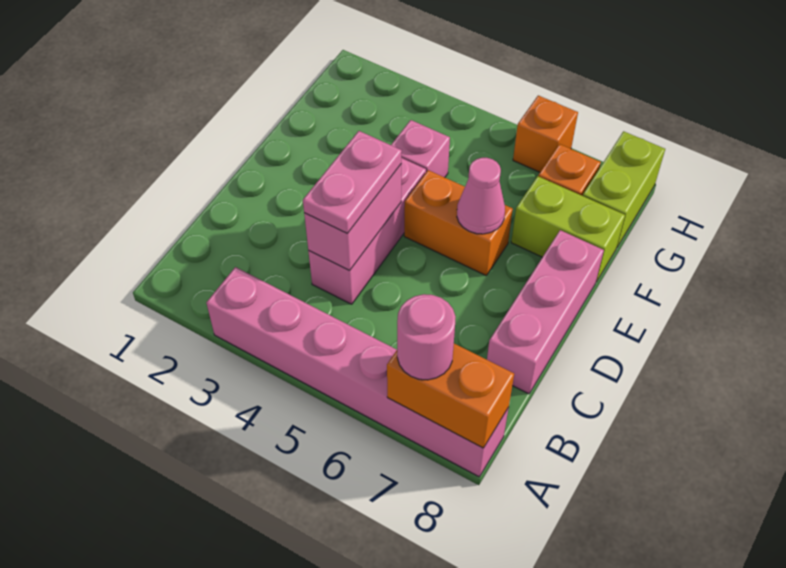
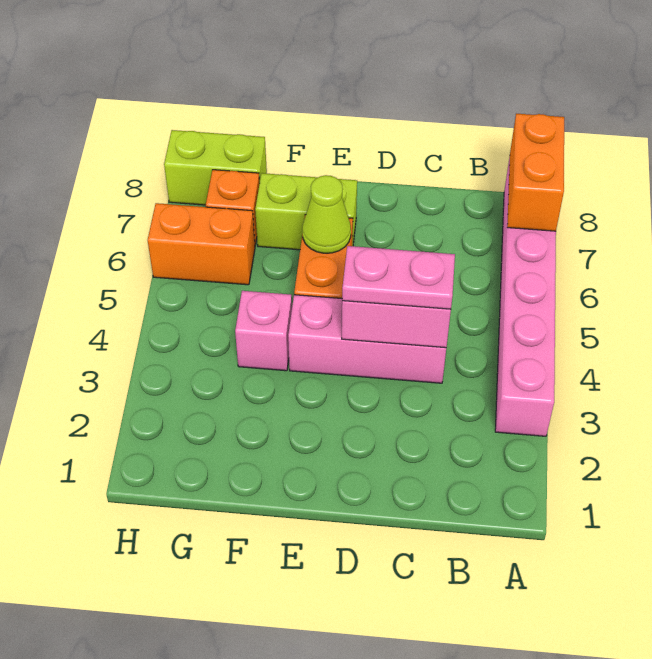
pink 1x1 round brick [397,294,456,380] -> none
pink 1x3 brick [487,230,604,394] -> none
pink 1x1 cone [457,158,505,234] -> lime 1x1 cone [302,175,351,253]
lime 1x2 brick [511,176,625,282] -> lime 1x2 brick turned to [255,173,357,250]
orange 1x1 brick [513,96,578,172] -> orange 1x2 brick [148,203,255,285]

